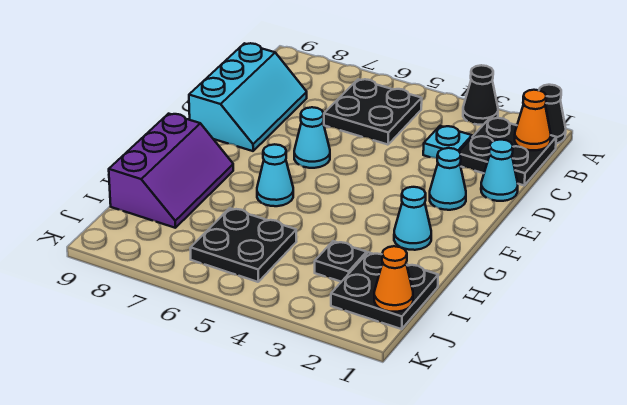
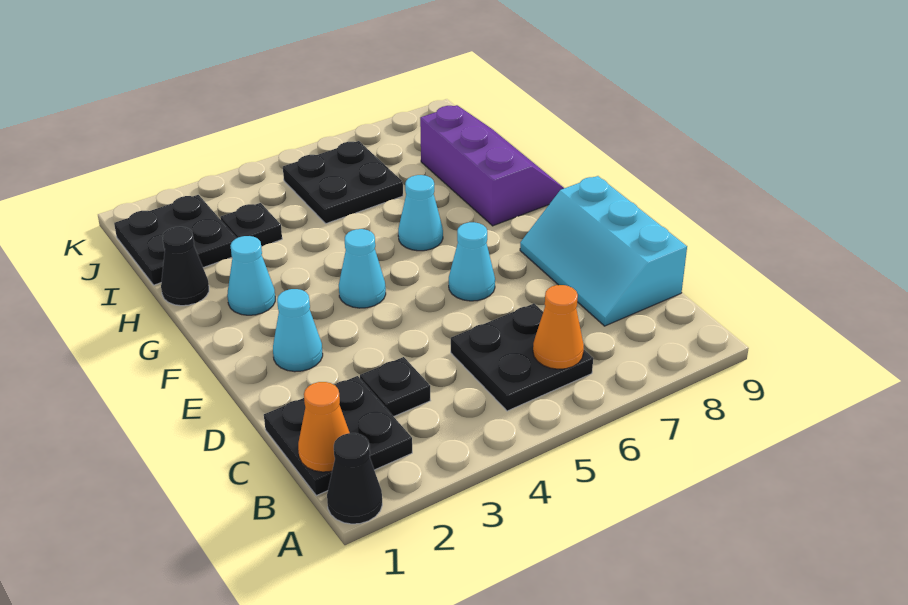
black 1x1 cone [463,65,498,125] -> black 1x1 cone moved to [161,227,209,306]
cyan 1x1 plate [423,126,472,158] -> black 1x1 plate [360,357,430,416]
cyan 1x1 cone [481,140,518,201] -> cyan 1x1 cone moved to [339,229,386,308]
purple 2x3 slope [109,114,233,228] -> purple 2x3 slope turned to [420,105,564,226]
orange 1x1 cone [374,246,413,312] -> orange 1x1 cone moved to [533,285,584,369]

